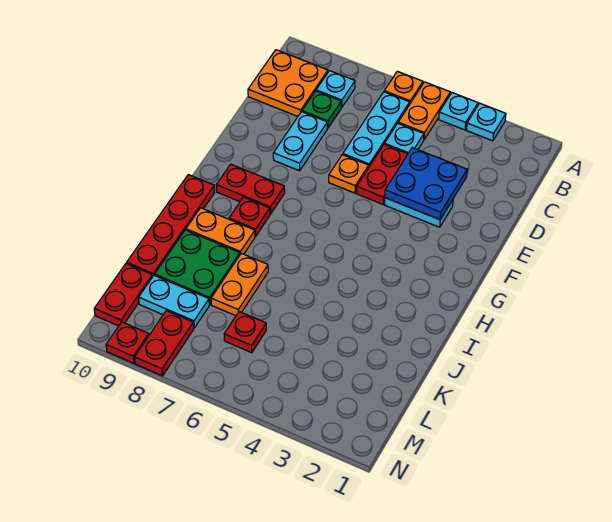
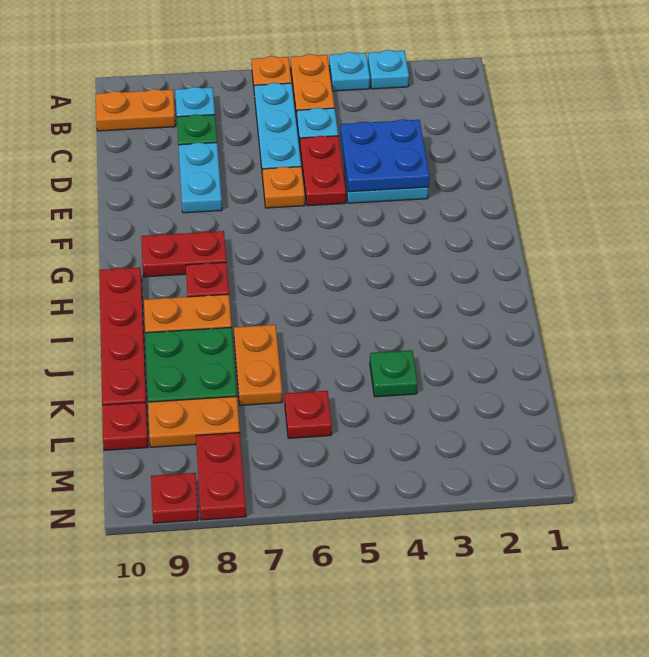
orange 2x2 plate [248,50,328,116] -> orange 1x2 plate [96,89,175,131]
none -> green 1x1 plate [370,350,418,397]
cyan 1x2 plate [139,275,209,328] -> orange 1x2 plate [148,396,240,447]
red 1x2 plate [94,263,153,326] -> red 1x1 plate [102,402,148,450]

